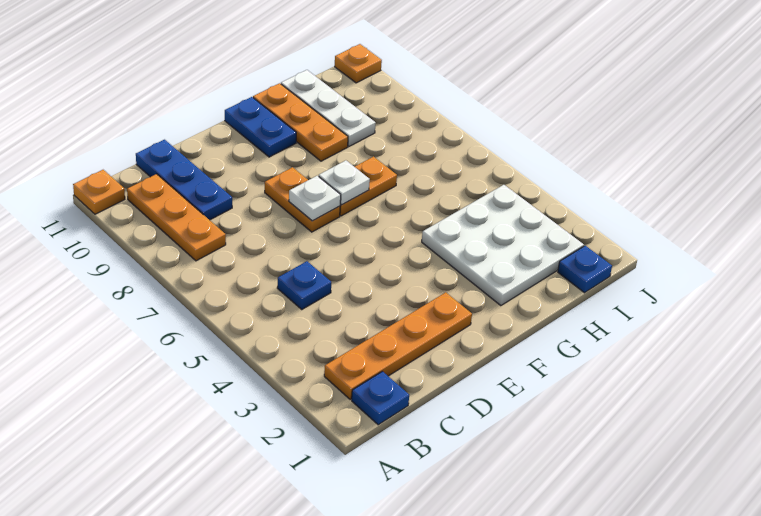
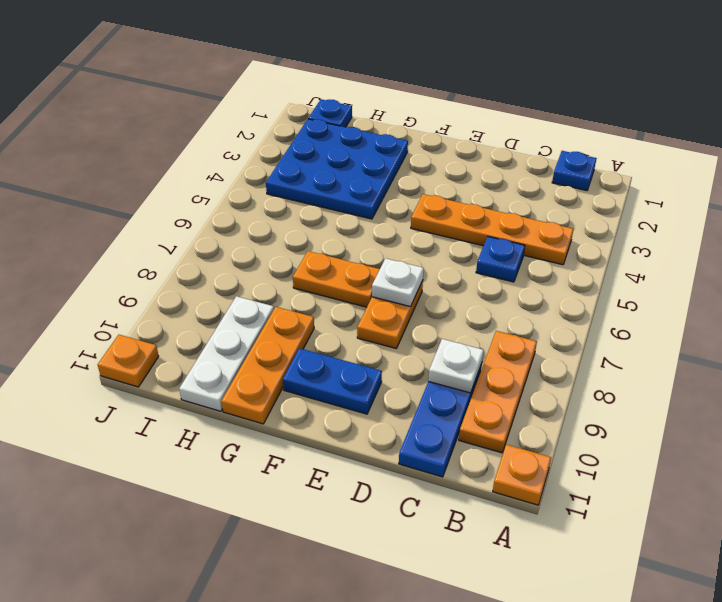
orange 1x4 plate [324,292,472,399] -> orange 1x4 plate moved to [411,194,573,265]
white 1x1 plate [319,160,370,205] -> white 1x1 plate moved to [428,339,484,393]
blue 1x2 plate [225,97,296,157] -> blue 1x2 plate turned to [283,348,382,414]
white 3x3 plate [422,185,584,306] -> blue 3x3 plate [266,119,408,219]

